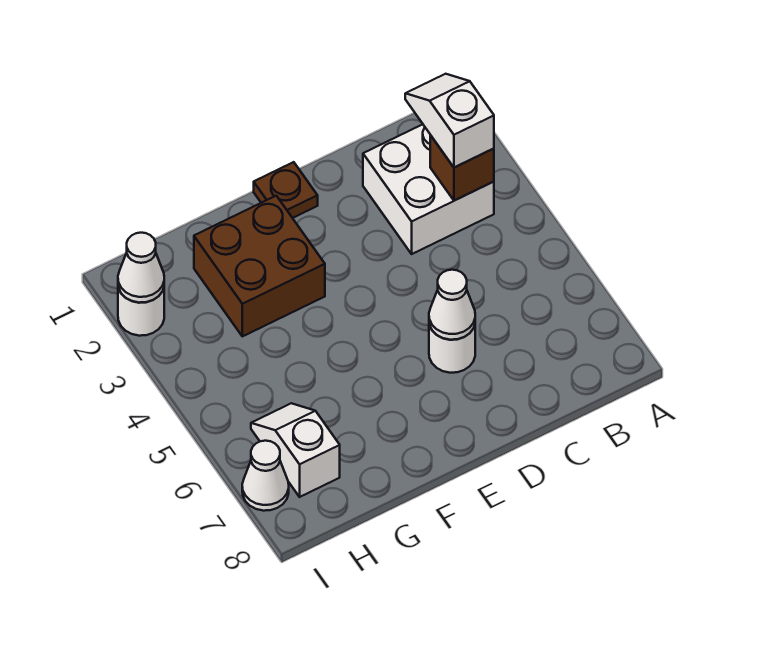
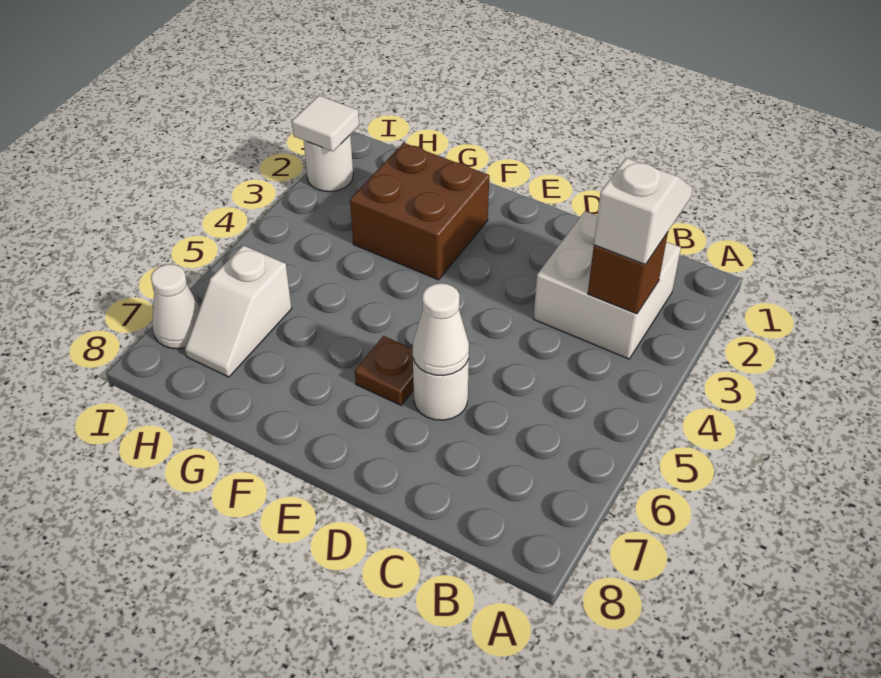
brown 1x1 plate [254,162,318,218] -> brown 1x1 plate moved to [355,336,414,405]
white 1x2 slope [251,403,340,497] -> white 1x2 slope turned to [185,245,292,377]
white 1x1 cone [118,233,164,303] -> white 1x1 tile [292,95,359,151]

